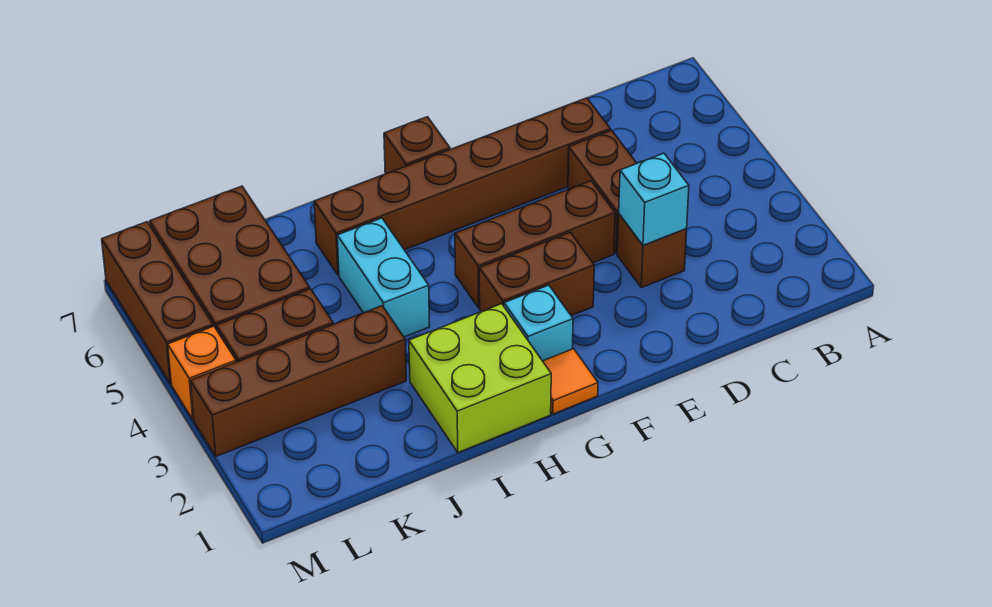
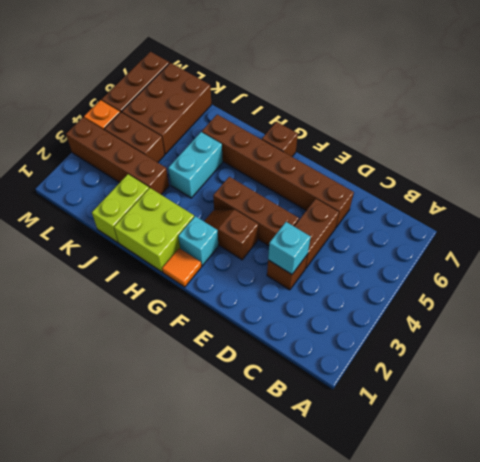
brown 1x2 brick [479,233,594,316] -> brown 1x2 slope [204,210,258,260]
none -> lime 1x2 brick [92,174,149,243]

